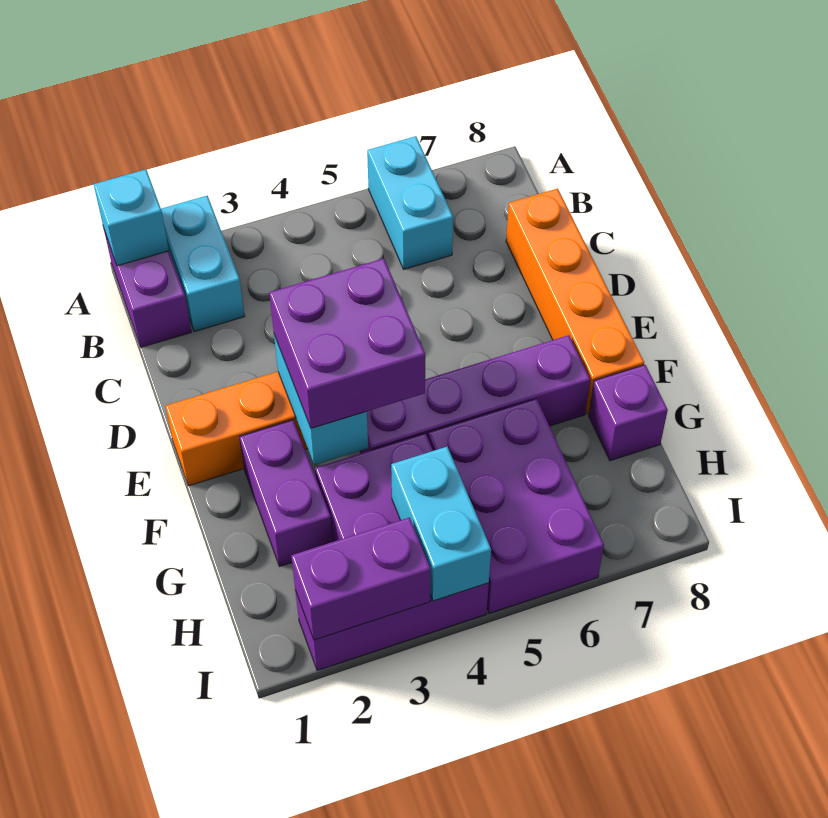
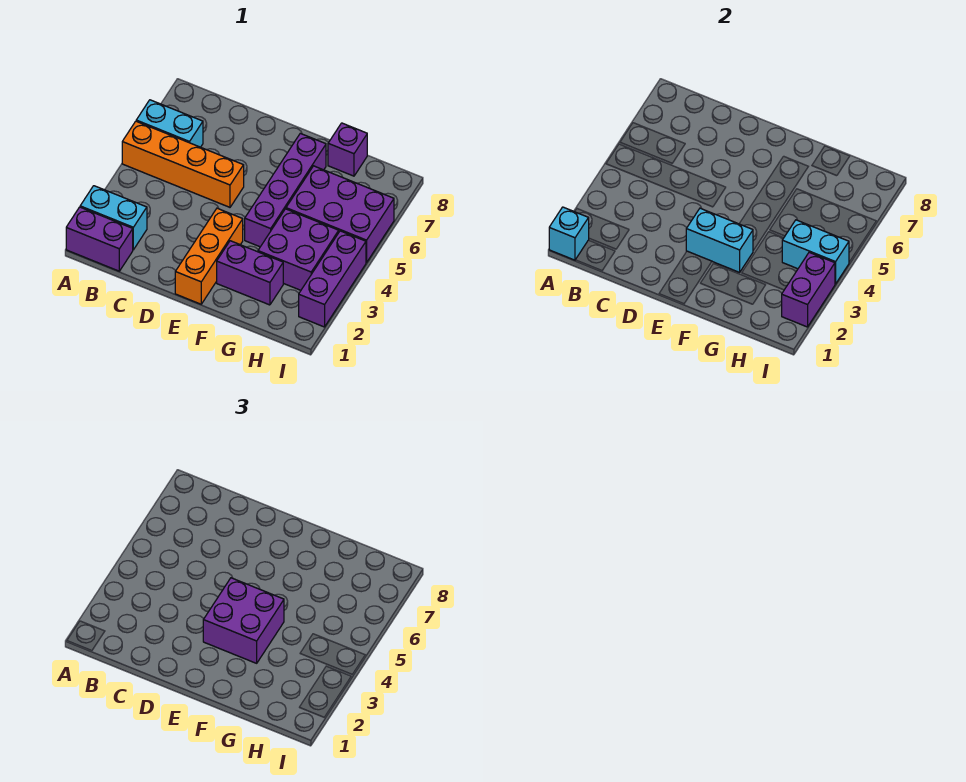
orange 1x4 brick [506,188,644,414] -> orange 1x4 brick moved to [122,121,244,207]

